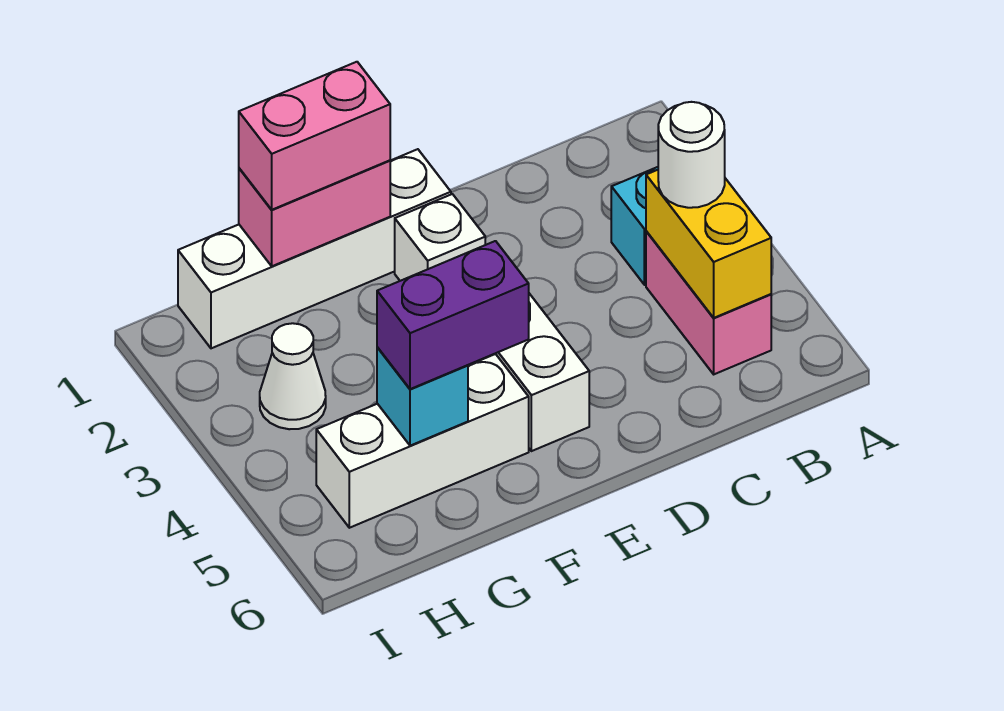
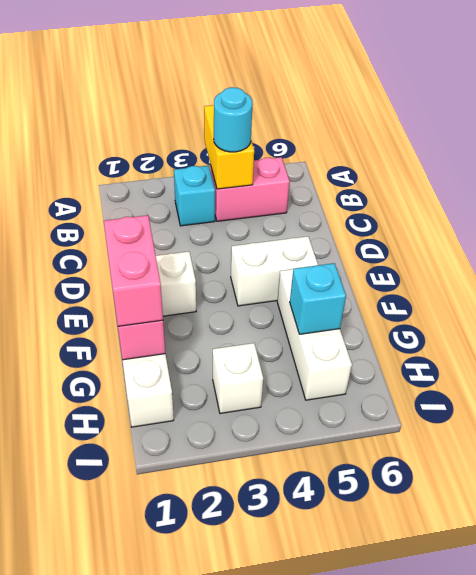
yellow 1x2 brick [646,170,771,318] -> yellow 1x2 brick turned to [204,105,254,189]
white 1x1 round brick [658,102,725,208] -> cyan 1x1 round brick [214,87,253,152]
purple 1x2 brick [377,241,529,389] -> none
white 1x1 cone [260,323,326,429] -> white 1x1 brick [213,343,263,413]

